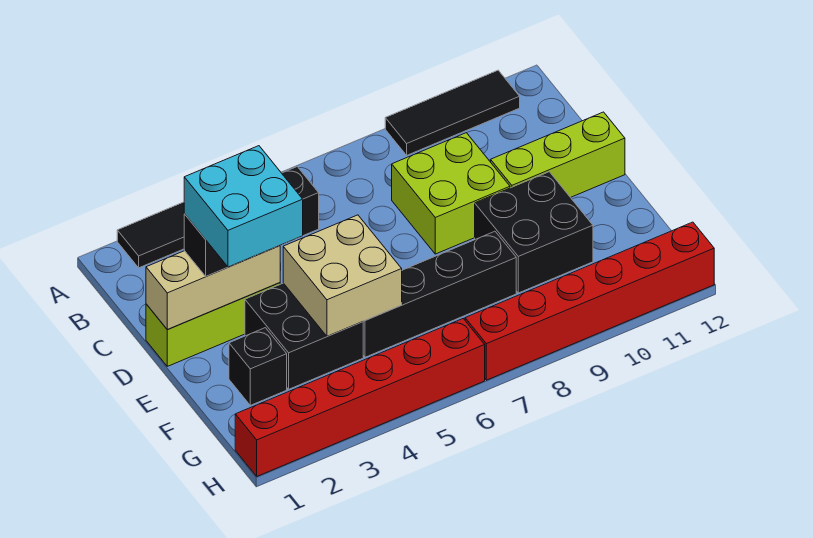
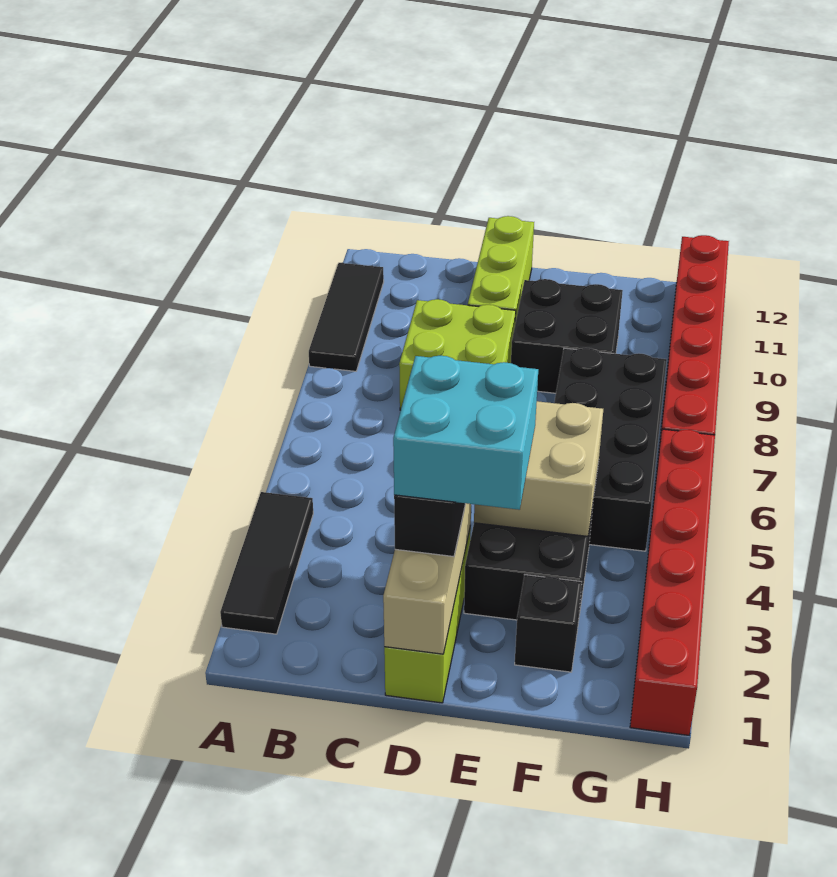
black 1x4 brick [363,231,516,357] -> black 2x4 brick [554,348,667,551]

